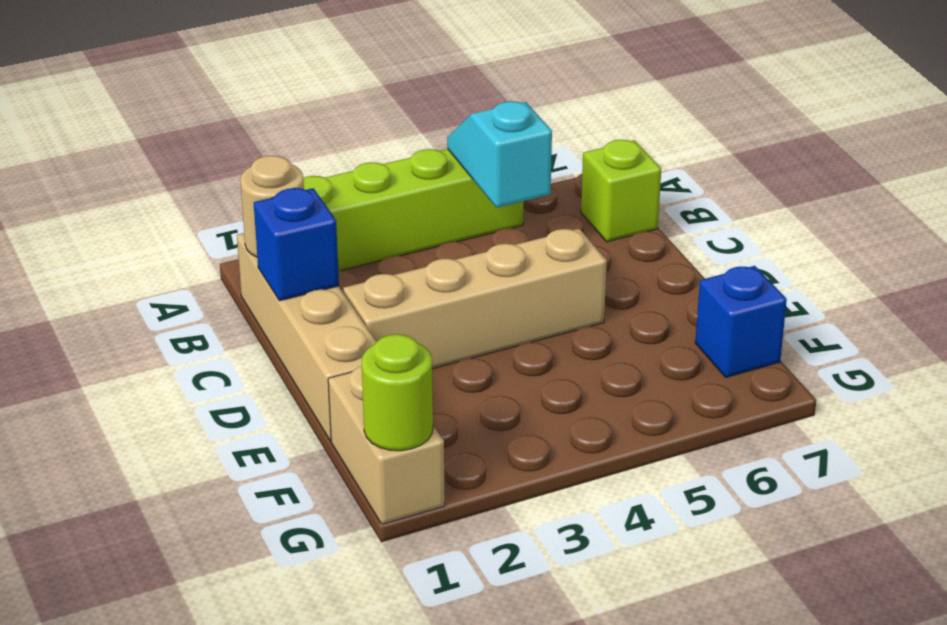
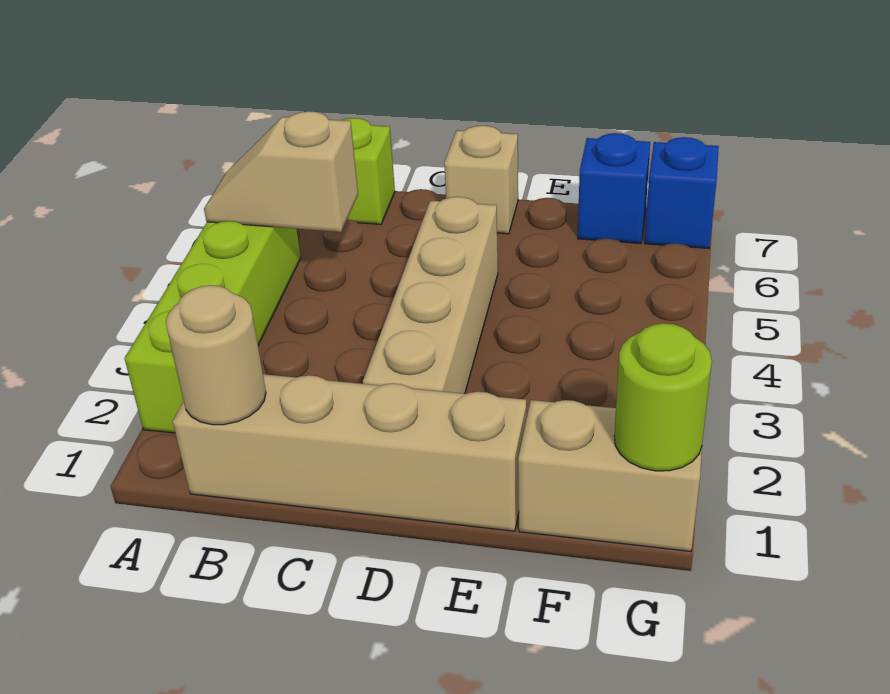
cyan 1x2 slope [447,101,552,208] -> tan 1x2 slope [204,111,358,232]
blue 1x1 brick [254,188,339,301] -> blue 1x1 brick moved to [645,137,719,249]
none -> tan 1x1 brick [444,126,518,234]

